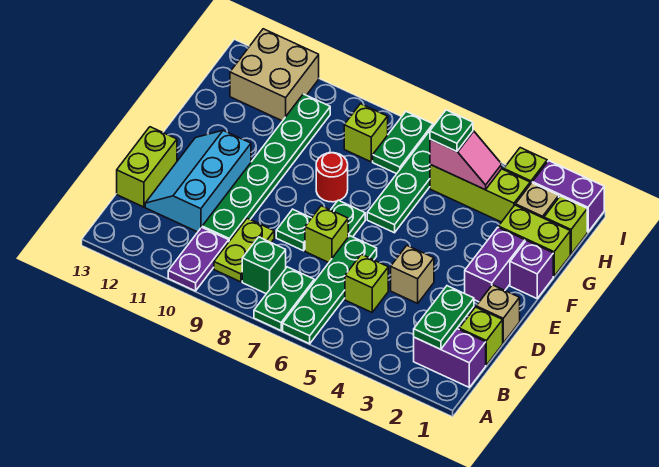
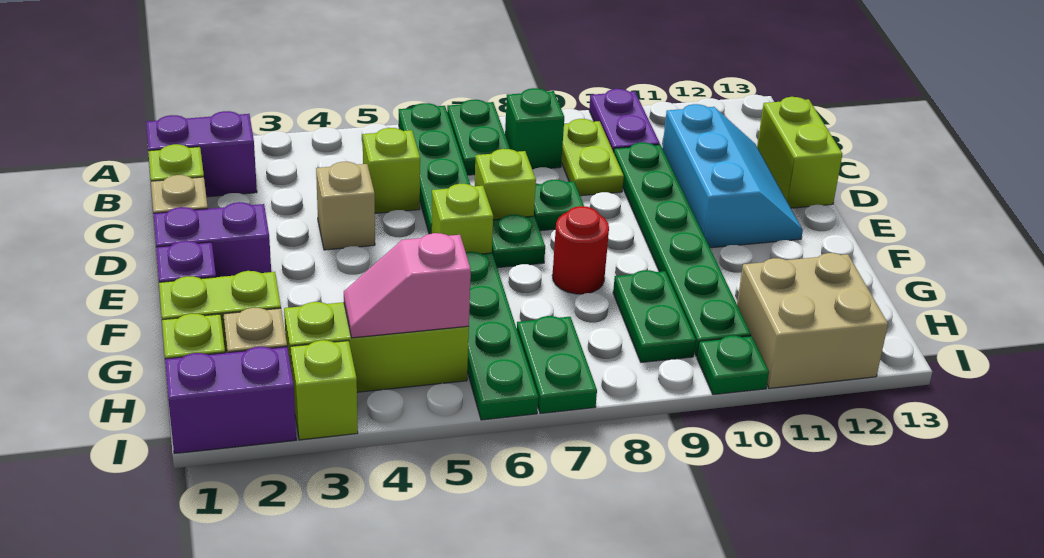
green 1x2 plate [414,286,474,349] -> green 1x2 plate moved to [613,270,696,362]
purple 1x2 brick [465,227,525,302] -> purple 1x2 brick turned to [153,202,271,277]
green 1x1 plate [430,110,473,152] -> green 1x1 plate moved to [697,336,769,395]
lime 1x1 brick [344,104,388,162] -> lime 1x1 brick moved to [431,184,493,254]

